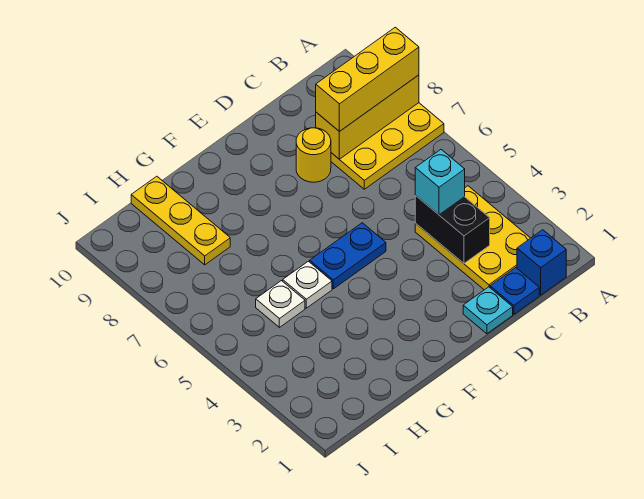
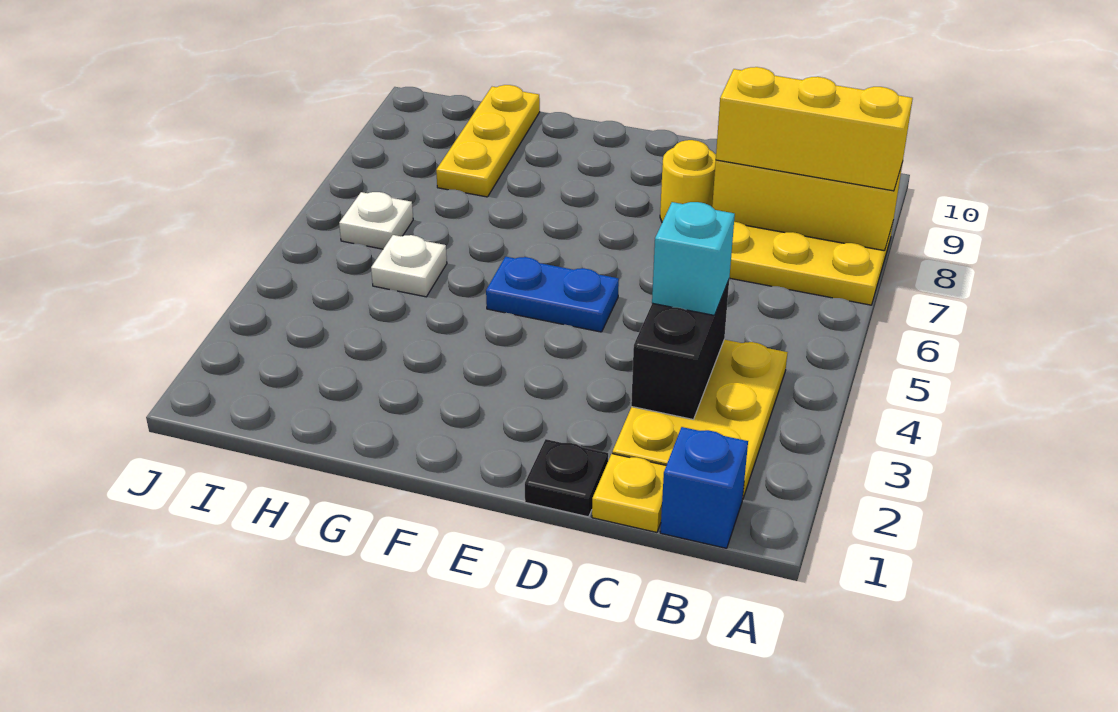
blue 1x1 plate [490,268,539,314] -> yellow 1x1 plate [592,454,666,532]
cyan 1x1 plate [463,287,513,334] -> black 1x1 plate [525,439,608,517]
white 1x1 plate [283,261,332,308] -> white 1x1 plate moved to [339,192,413,249]

